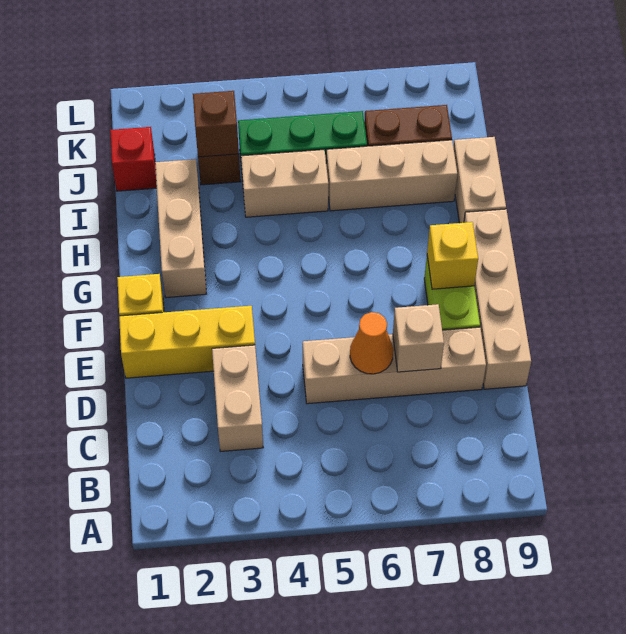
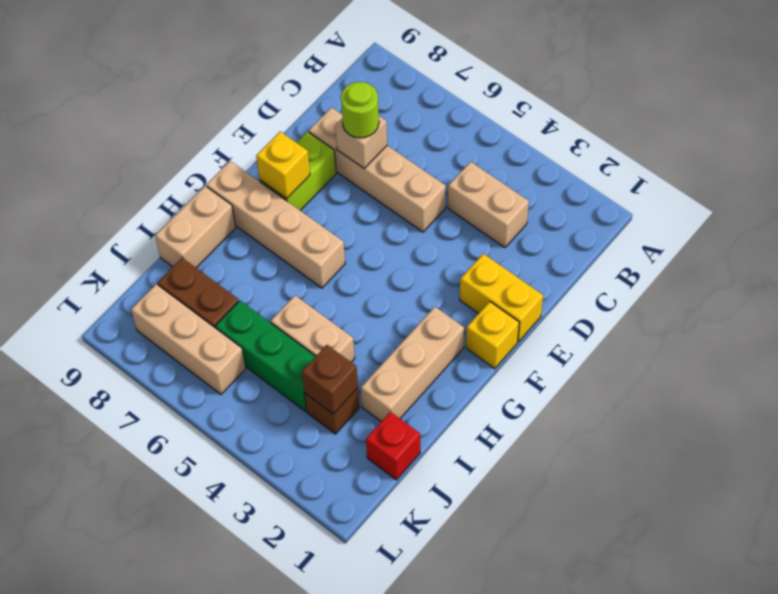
tan 1x2 brick [212,345,263,451] -> tan 1x2 brick turned to [448,162,529,247]
orange 1x1 cone [350,312,393,374] -> none
none -> lime 1x1 round brick [341,82,379,138]
tan 1x4 brick [464,209,531,389] -> tan 1x4 brick turned to [206,161,345,288]
yellow 1x3 brick [119,306,255,378] -> yellow 1x2 brick [460,254,543,342]
tan 1x3 brick [326,140,457,211] -> tan 1x3 brick moved to [131,284,246,394]

